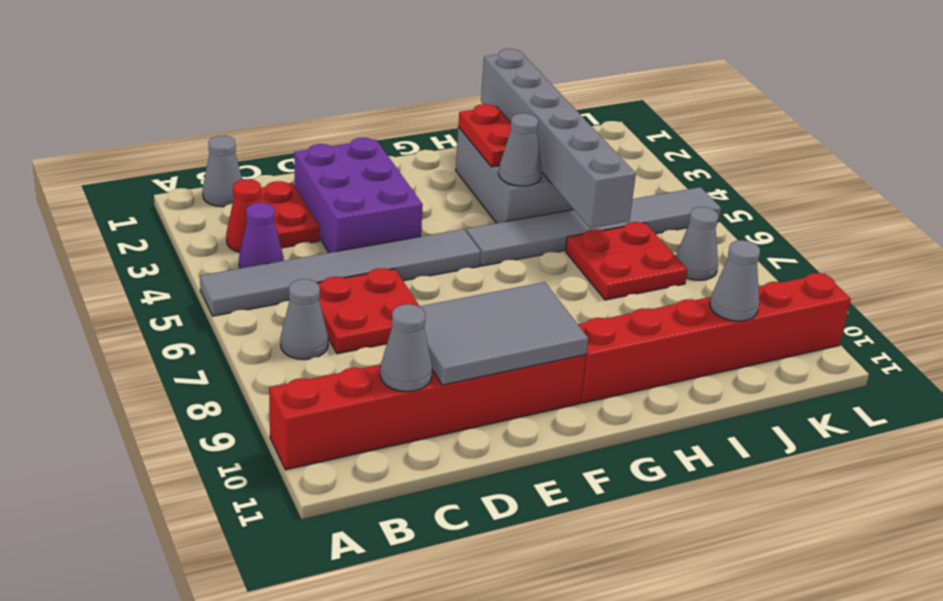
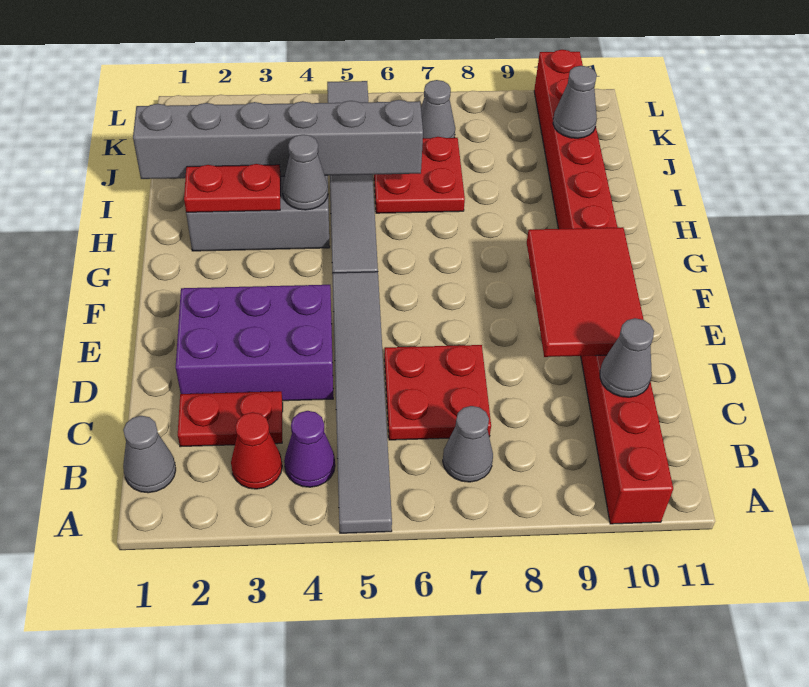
grey 2x3 tile [419,282,588,385] -> red 2x3 tile [527,227,644,357]

